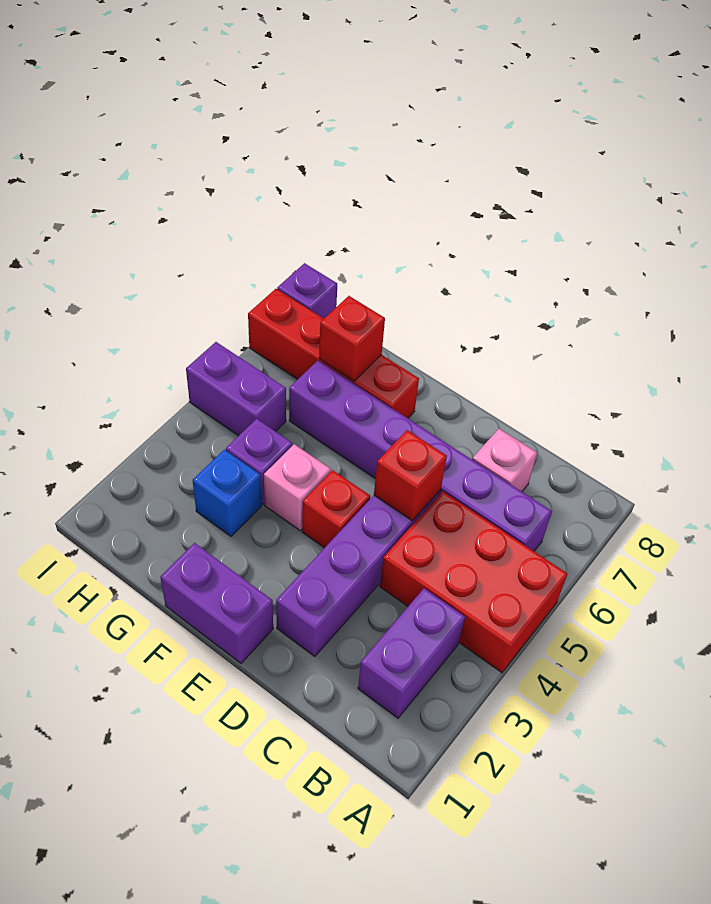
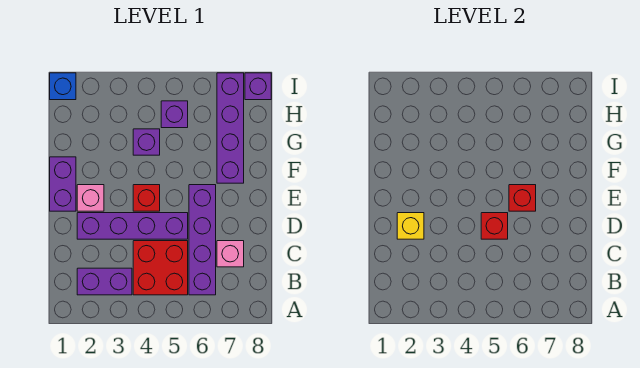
red 2x3 brick [380,491,567,673] -> red 2x2 brick [133,241,188,295]
purple 1x6 brick [289,361,552,551] -> purple 1x4 brick [189,185,216,295]
none -> yellow 1x1 brick [397,213,424,239]
pink 1x1 brick [264,444,331,531] -> pink 1x1 brick moved to [77,185,104,211]
red 1x4 brick [248,289,419,418] -> purple 1x4 brick [217,73,244,183]
blue 1x1 brick [193,450,261,536] -> blue 1x1 brick moved to [50,73,76,100]
red 1x1 brick [319,296,385,381] -> red 1x1 brick moved to [509,185,536,211]
purple 1x2 brick [186,342,286,436] -> purple 1x1 brick [161,101,188,128]

